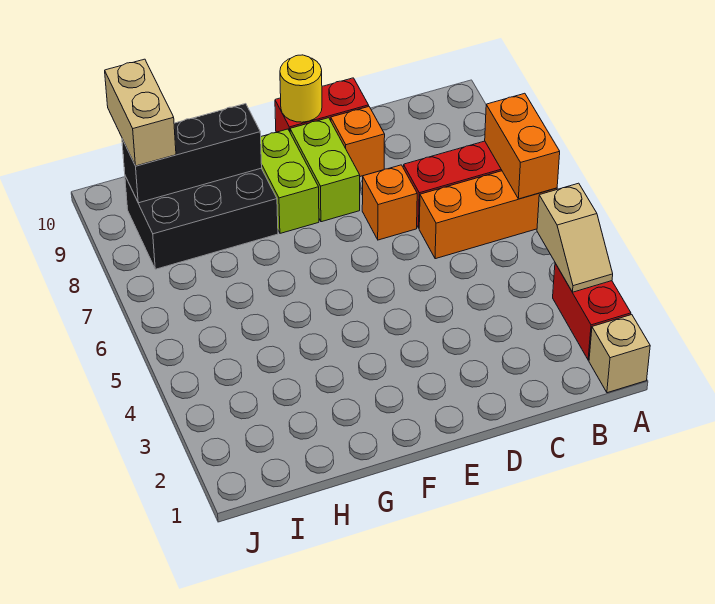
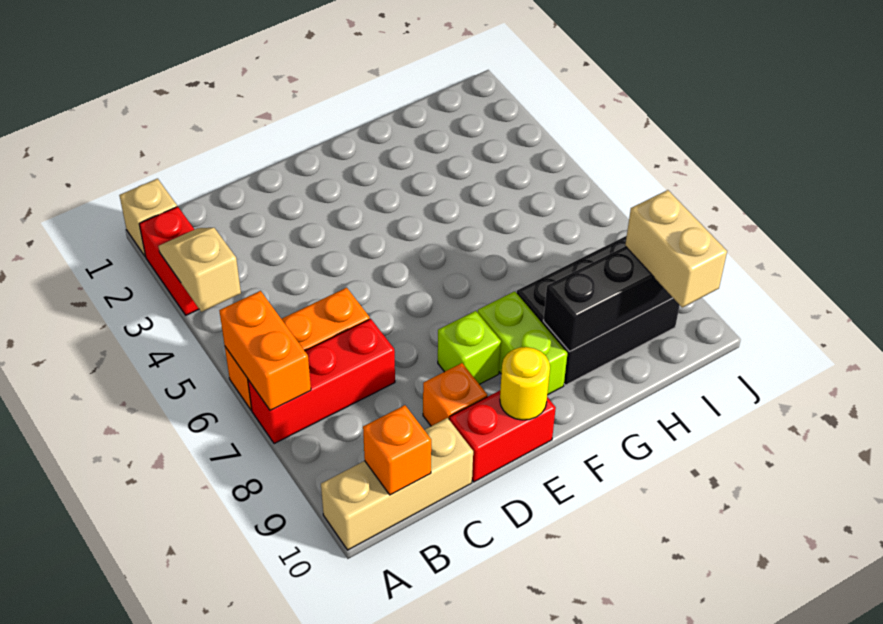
none -> tan 1x3 brick [321,418,473,550]
orange 1x1 brick [362,165,417,240] -> orange 1x1 brick moved to [363,405,431,495]
lime 1x2 brick [290,118,360,222] -> lime 1x1 brick [438,311,501,384]

